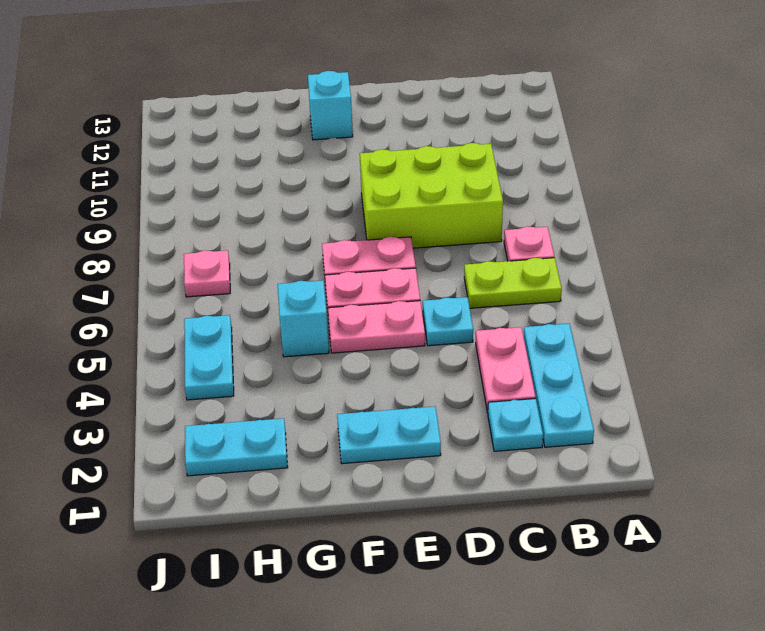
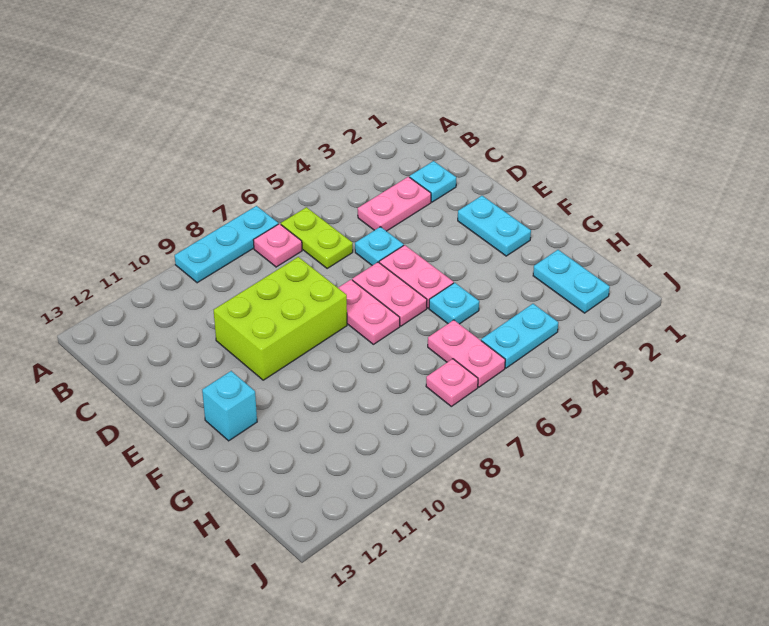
cyan 1x3 plate [524,324,594,447] -> cyan 1x3 plate moved to [175,206,278,283]
lime 2x3 brick [360,143,503,248] -> lime 2x3 brick turned to [214,257,347,380]
cyan 1x1 brick [278,280,329,357] -> cyan 1x1 plate [429,283,479,324]
none -> pink 1x2 plate [428,320,505,387]

